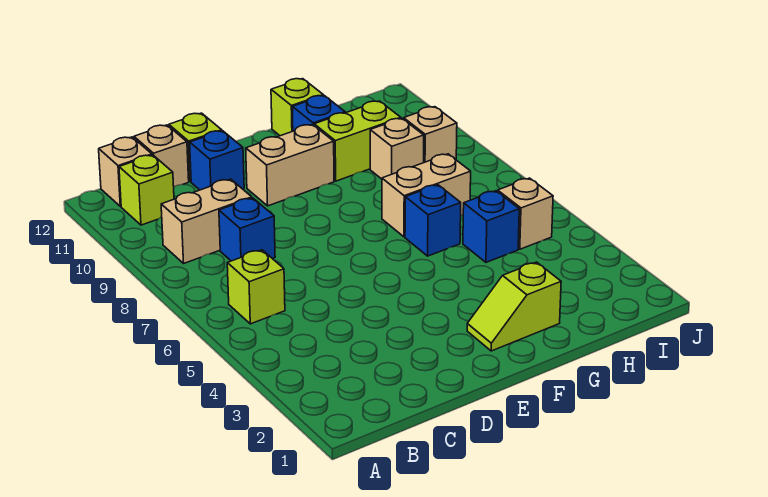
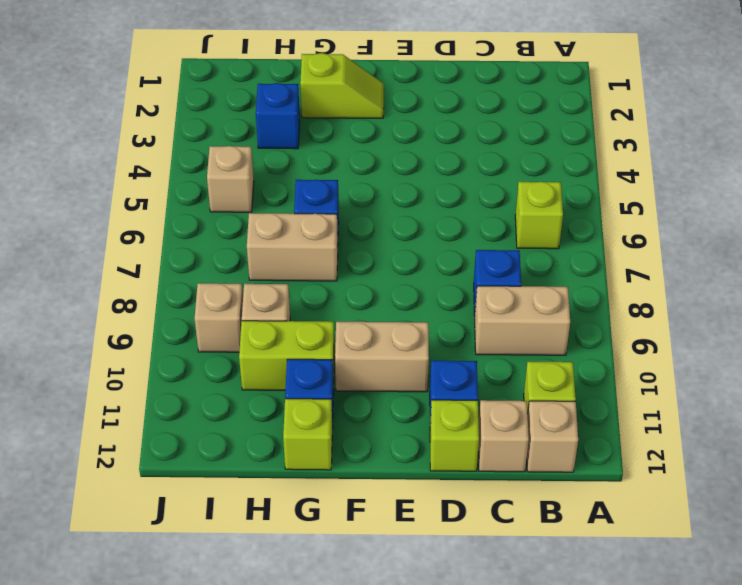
blue 1x1 brick [463,191,519,262] -> blue 1x1 brick moved to [256,83,300,149]

